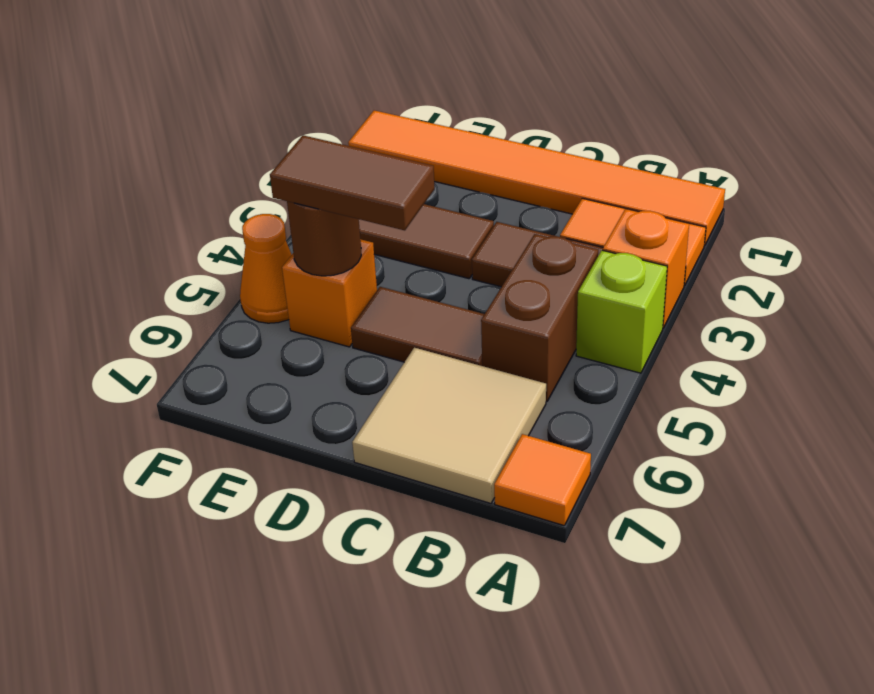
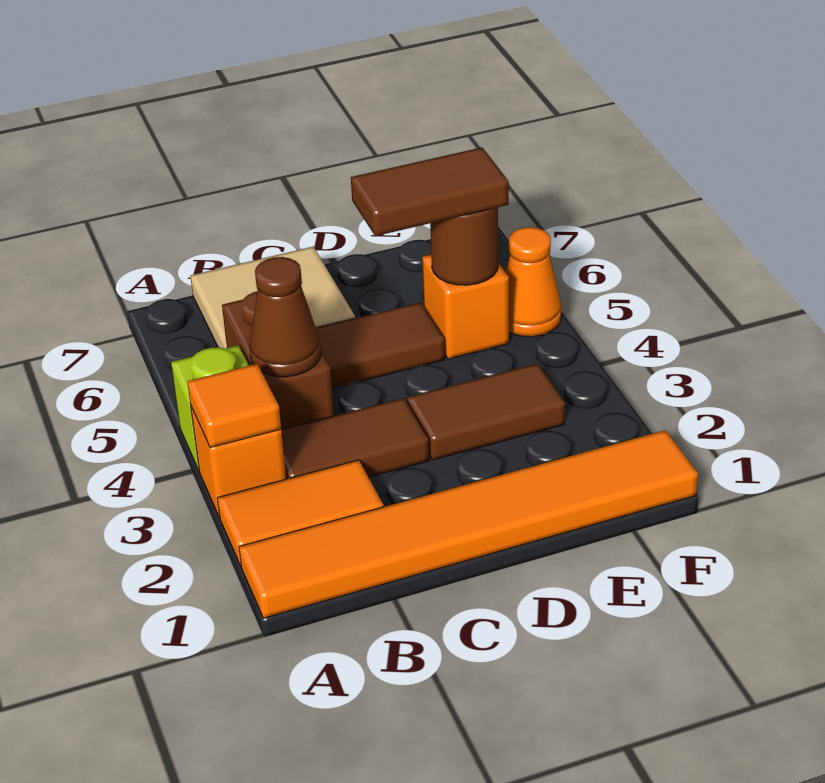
orange 1x1 tile [494,434,591,526] -> orange 1x1 tile moved to [187,364,281,448]
none -> brown 1x1 cone [249,257,321,377]

